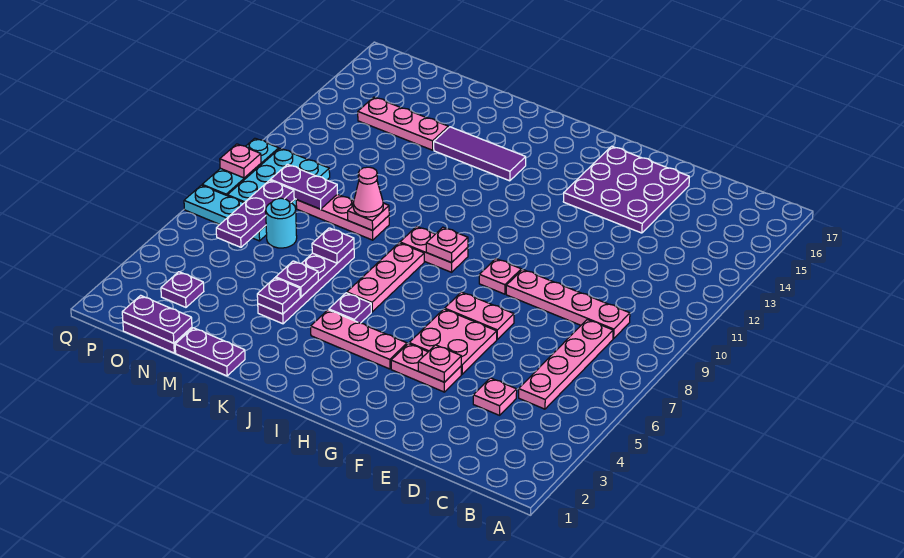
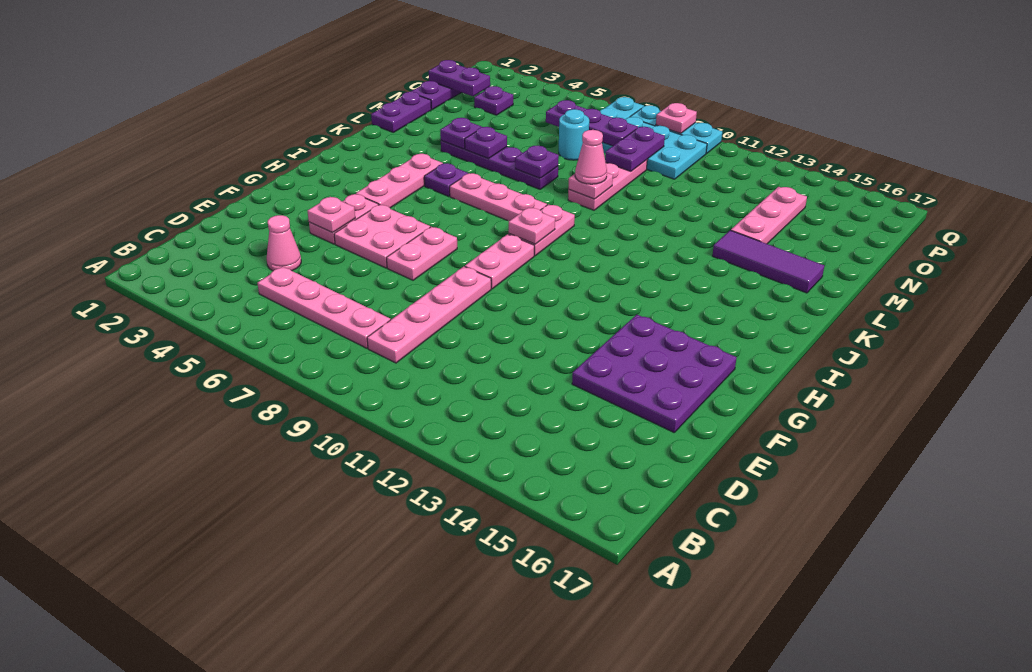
pink 1x1 plate [473,378,517,415] -> pink 1x1 cone [267,215,301,271]
pink 1x1 plate [479,259,521,294] -> pink 1x2 plate [465,234,534,289]
purple 1x3 tile [434,127,526,181] -> purple 1x3 tile turned to [712,230,824,293]
purple 1x2 plate [122,295,192,343] -> purple 1x2 plate turned to [429,60,490,96]

